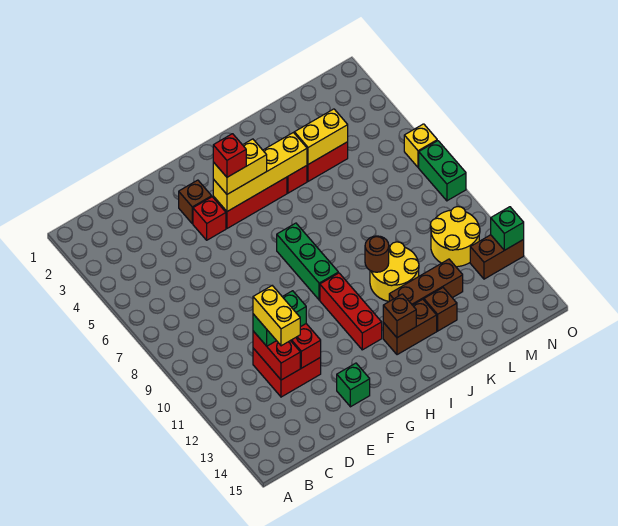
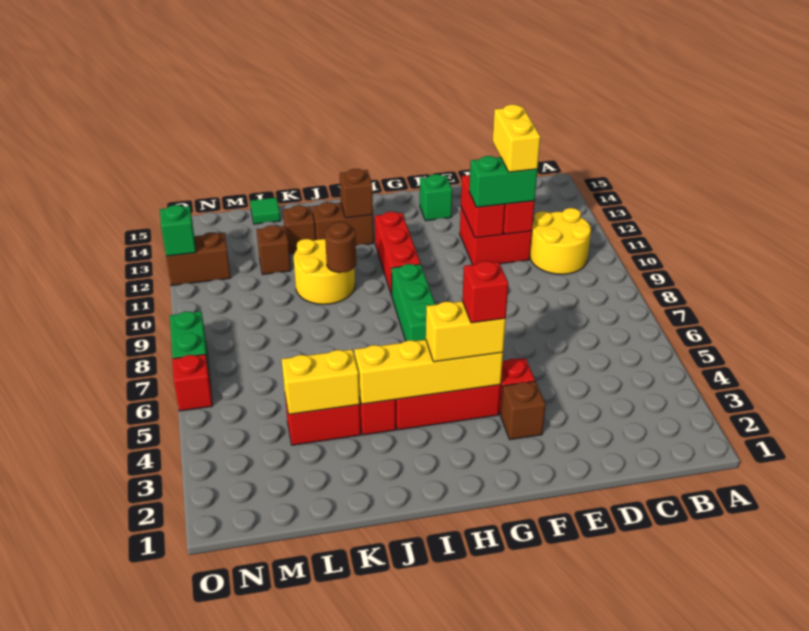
brown 1x3 brick [389,259,463,305] -> brown 1x1 brick [256,225,291,274]
none -> green 1x1 tile [250,198,280,224]
yellow 2x2 round brick [430,207,480,267] -> yellow 2x2 round brick moved to [530,208,591,274]
yellow 1x1 brick [404,124,437,168] -> red 1x1 brick [172,354,212,411]

